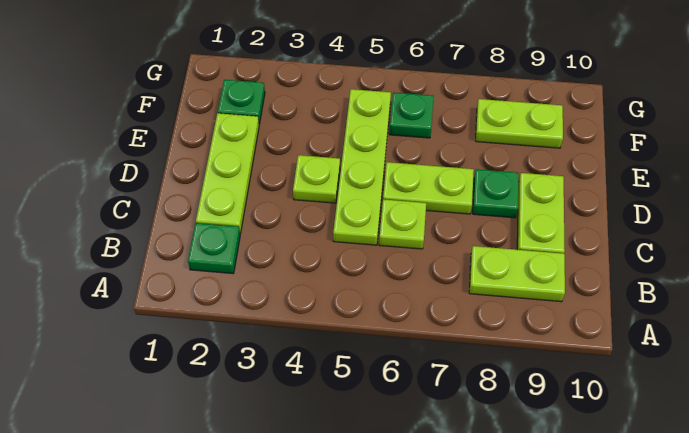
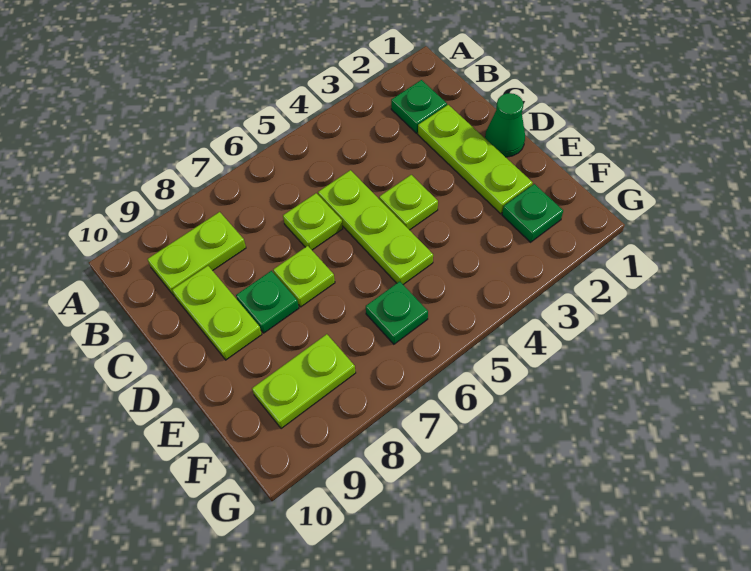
lime 1x4 plate [333,89,391,245] -> lime 1x3 plate [318,170,433,284]
none -> green 1x1 cone [485,93,525,157]
lime 1x2 plate [383,162,474,214] -> lime 1x1 plate [273,246,335,307]

